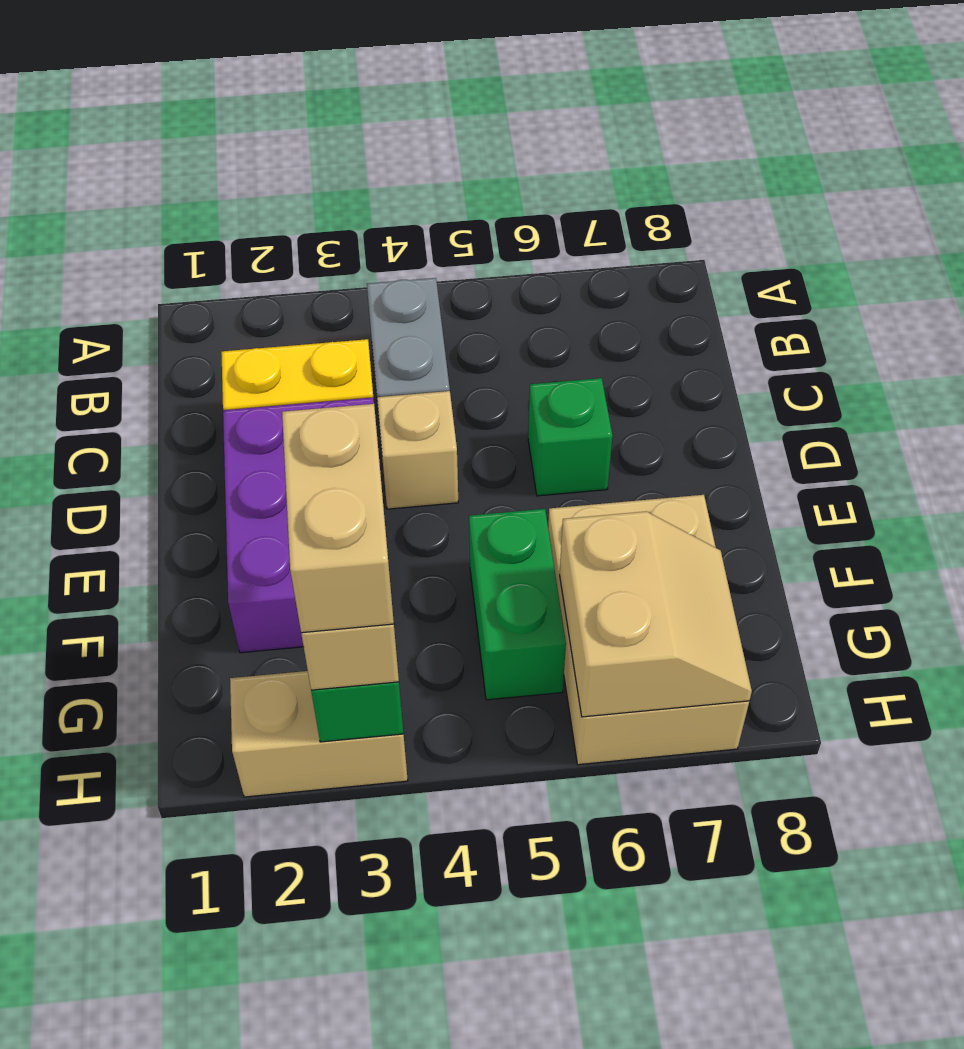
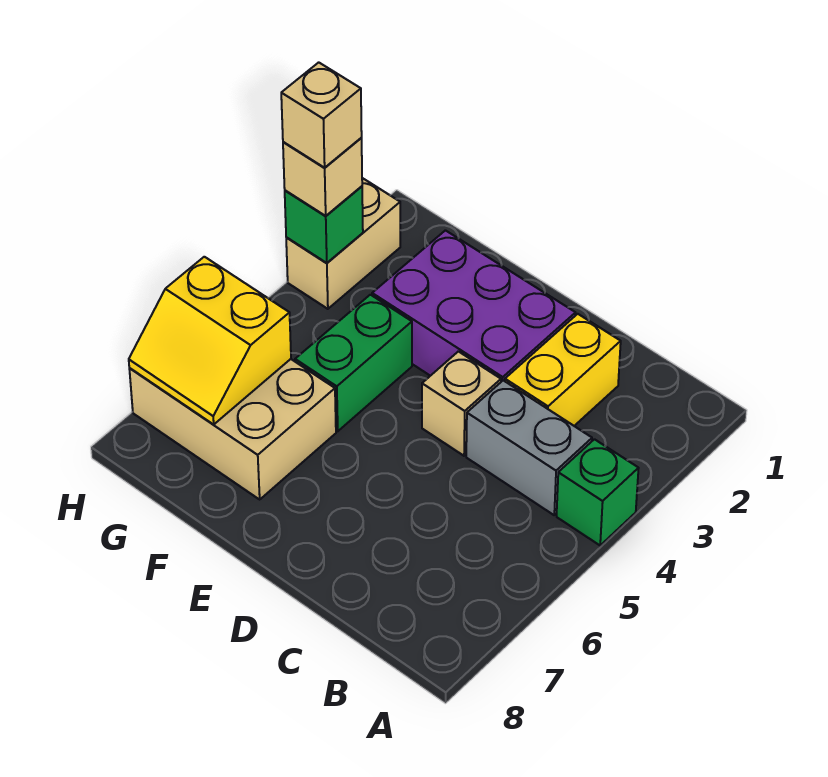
green 1x1 brick [528,378,612,496] -> green 1x1 brick moved to [557,439,639,545]
green 1x2 brick [469,509,566,700] -> green 1x2 brick turned to [295,295,412,431]
tan 1x2 brick [282,404,394,633] -> tan 1x1 brick [281,62,362,168]
tan 2x2 slope [560,511,752,717] -> yellow 2x2 slope [129,257,291,424]

